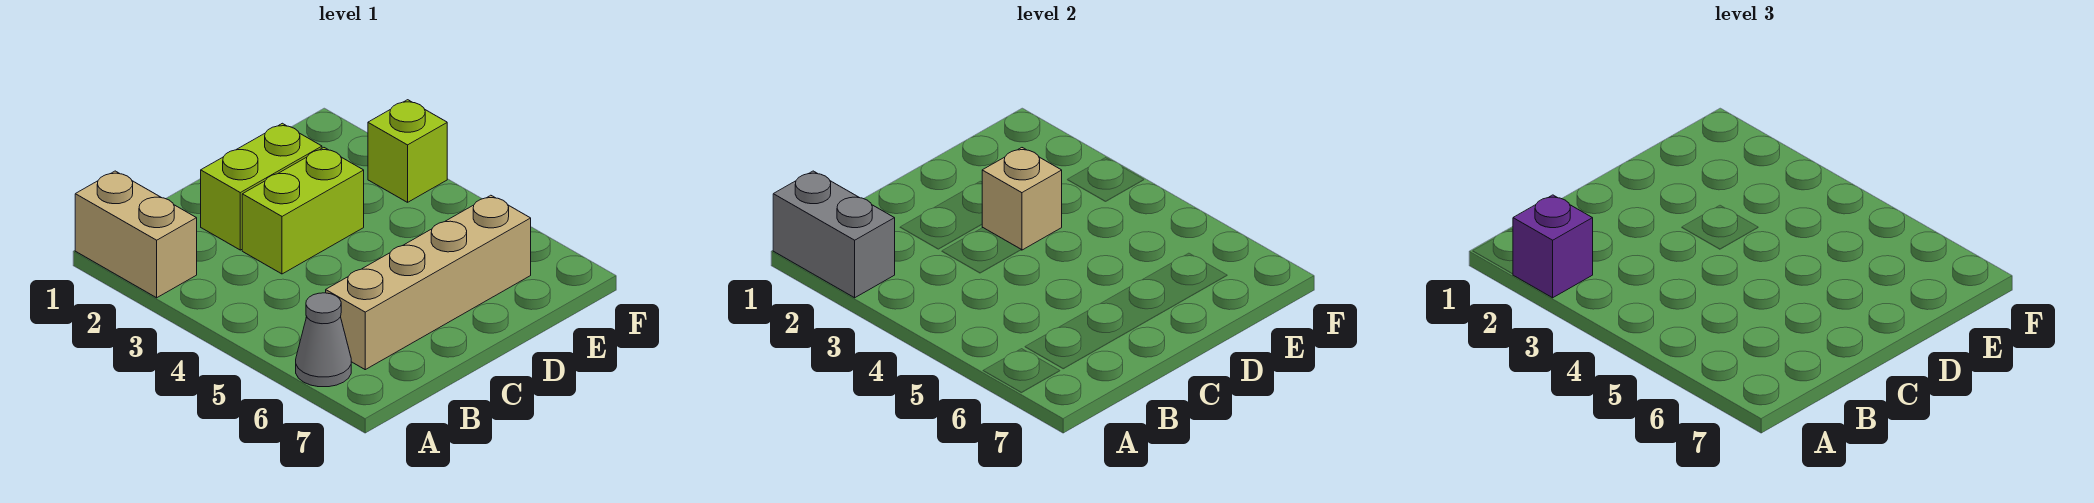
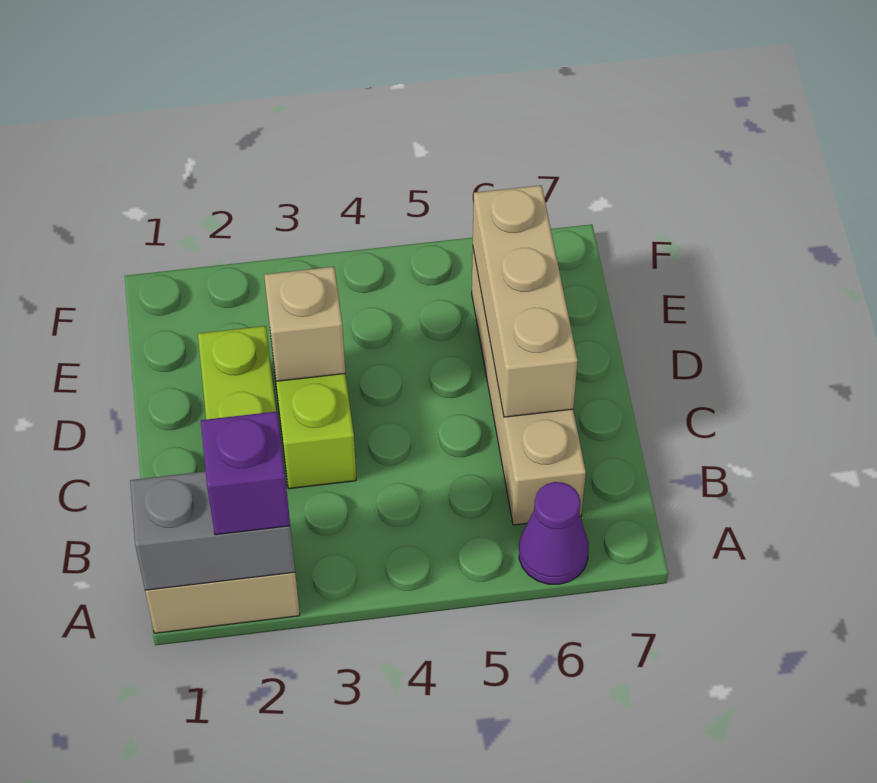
grey 1x1 cone [296,293,351,387] -> purple 1x1 cone [519,482,589,584]
none -> tan 1x3 brick [473,185,578,417]
lime 1x1 brick [368,100,447,202] -> none

